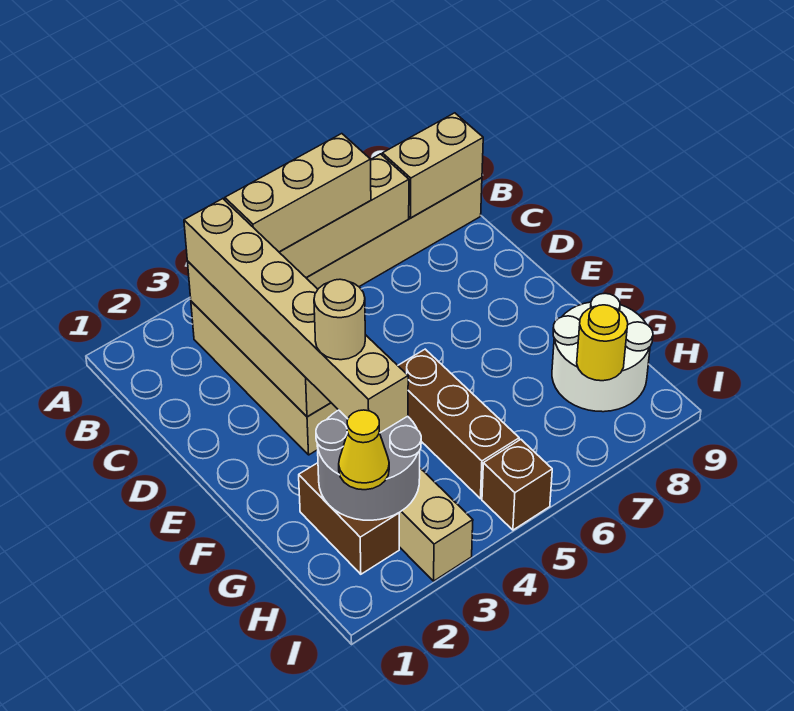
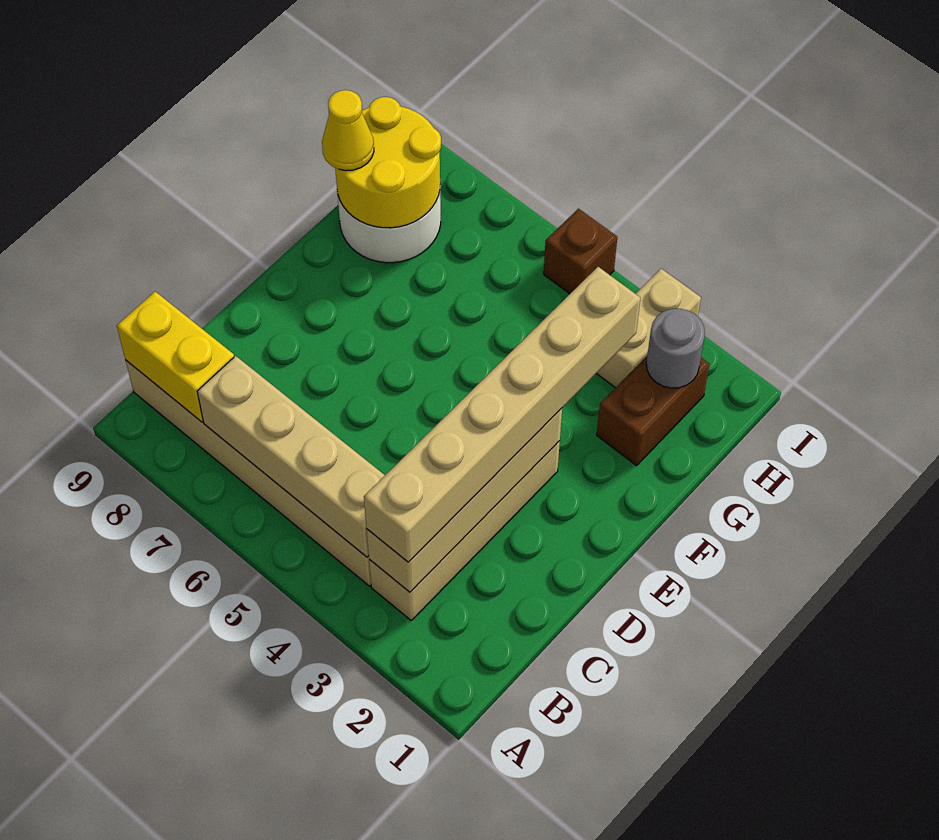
tan 1x3 brick [225,134,371,252] -> none
tan 1x2 brick [382,113,483,218] -> yellow 1x2 brick [117,292,234,422]
tan 1x1 round brick [314,279,365,360] -> none
brown 1x3 brick [398,349,519,499] -> none
grey 2x2 round brick [316,410,421,520] -> grey 1x1 round brick [646,309,705,388]
yellow 1x1 cone [339,410,389,490] -> yellow 1x1 cone moved to [322,90,374,171]
yellow 1x1 round brick [577,305,628,381] -> yellow 2x2 round brick [335,97,441,228]

